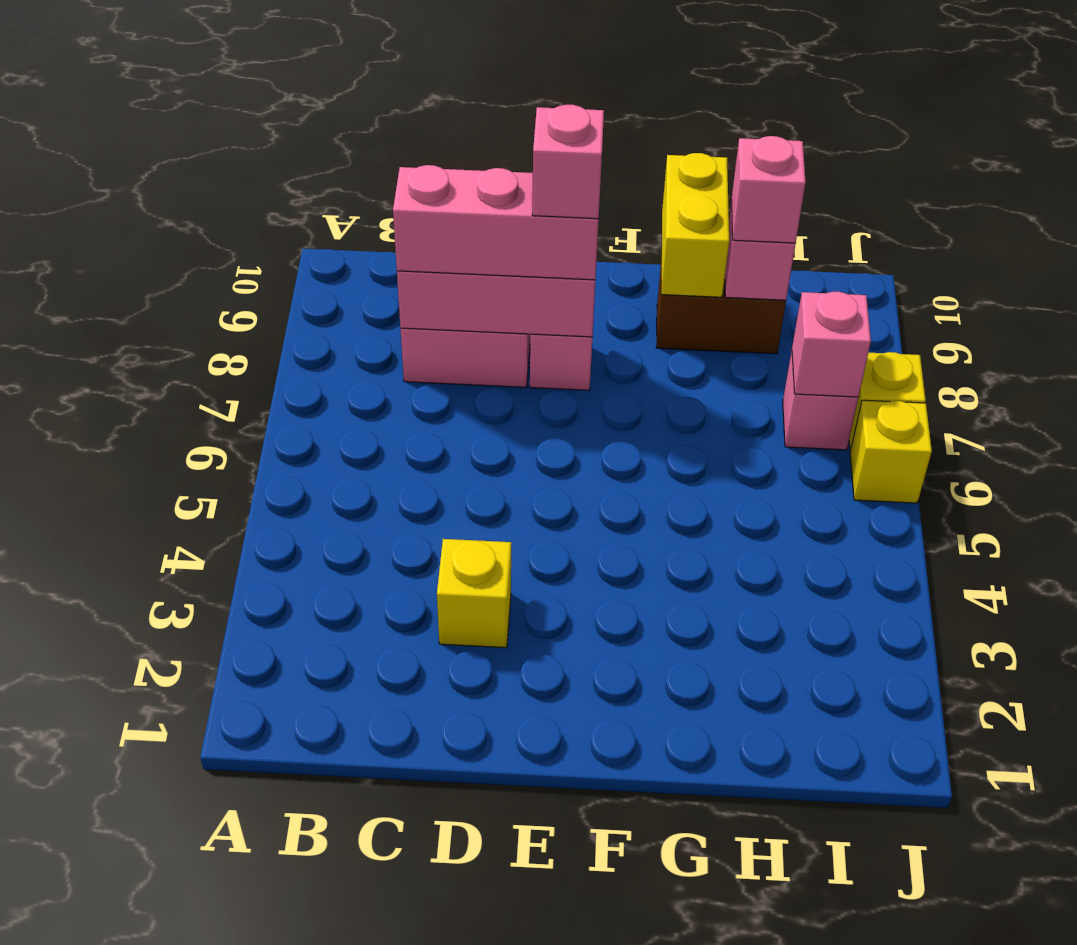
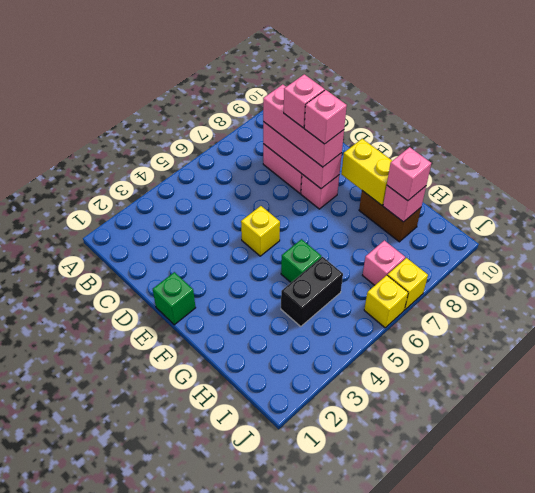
yellow 1x1 brick [437,539,511,648] -> yellow 1x1 brick moved to [241,206,280,256]
none -> green 1x1 brick [153,272,196,325]
none -> green 1x1 brick [281,239,321,282]
yellow 1x2 brick [661,153,729,297] -> yellow 1x2 brick turned to [341,139,392,205]
none -> black 1x2 brick [281,257,343,326]
pink 1x1 brick [792,292,871,397] -> pink 1x1 brick moved to [284,74,325,128]

